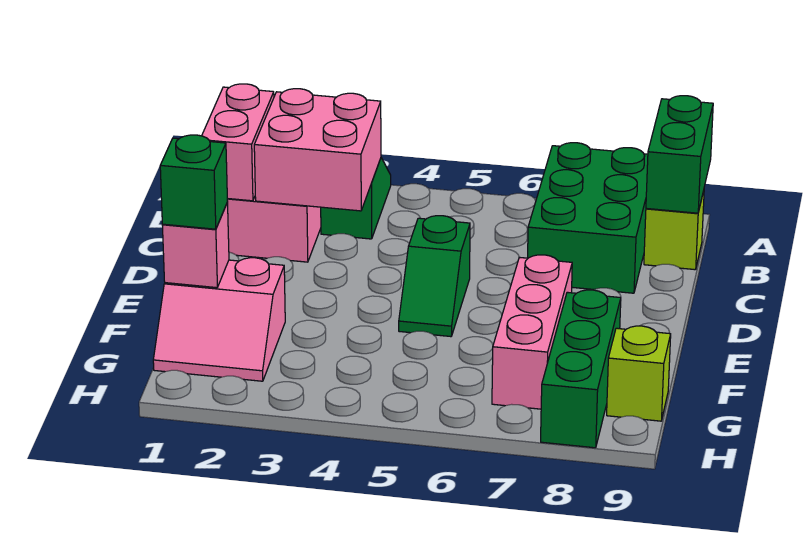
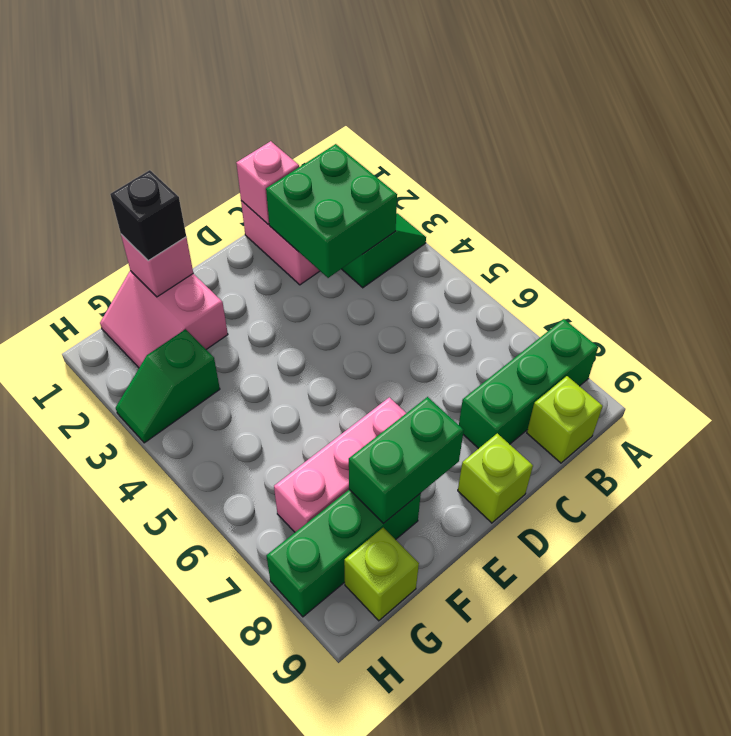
green 2x3 brick [528,143,648,293] -> green 1x3 brick [459,319,598,449]
green 1x2 brick [646,96,713,213] -> green 1x2 brick moved to [349,397,464,523]
pink 1x2 brick [202,84,274,201] -> pink 1x1 brick [236,141,299,224]
pink 2x2 brick [254,89,381,211] -> green 2x2 brick [266,144,397,278]
green 1x2 slope [399,216,470,337] -> green 1x2 slope moved to [116,329,220,443]
none -> lime 1x1 brick [458,433,533,523]
green 1x1 brick [160,135,228,229] -> black 1x1 brick [110,170,186,261]

